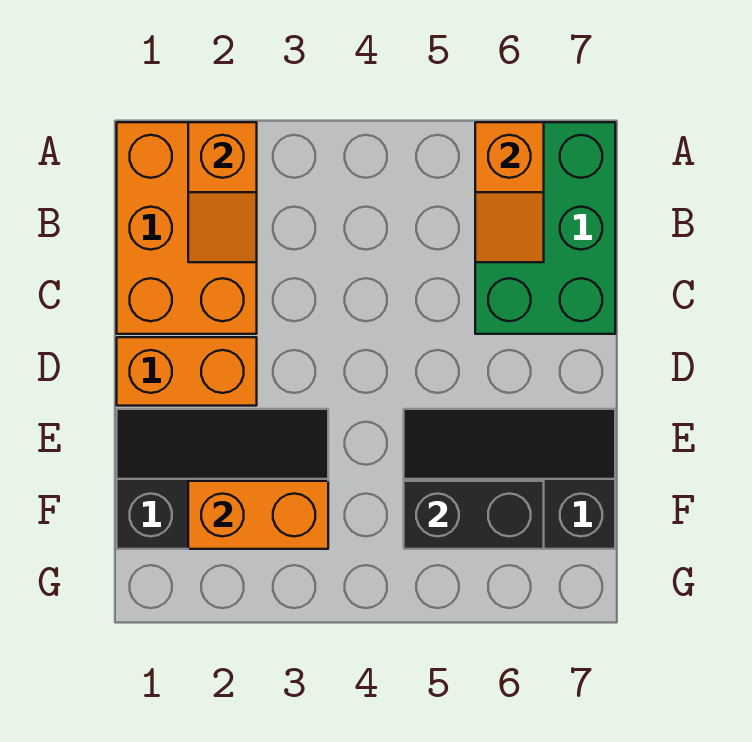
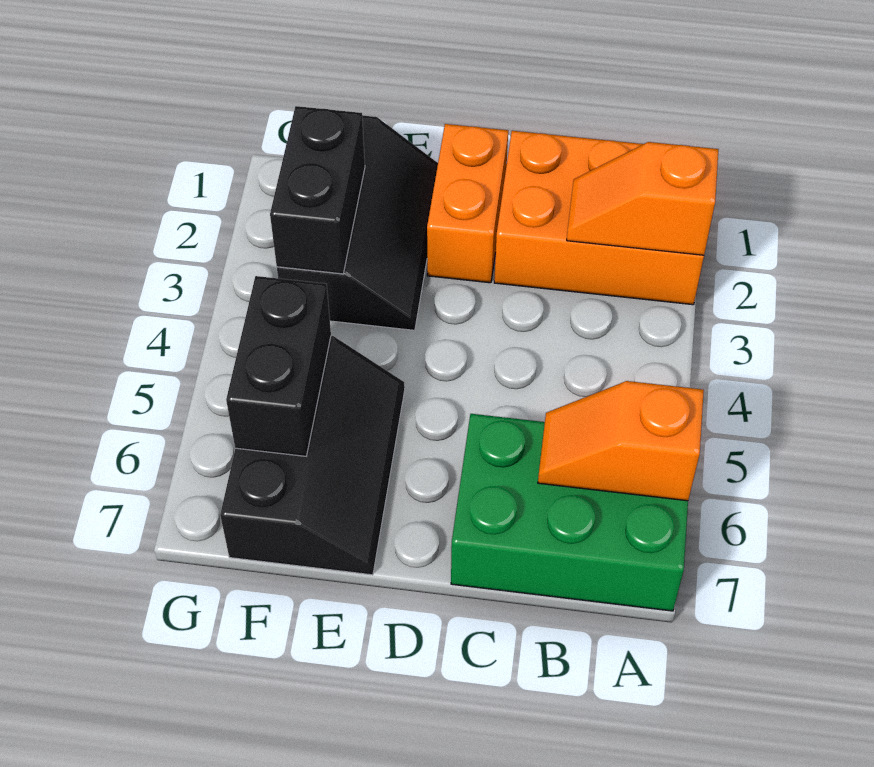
orange 1x2 brick [188,481,328,549] -> black 1x2 brick [270,106,365,274]

